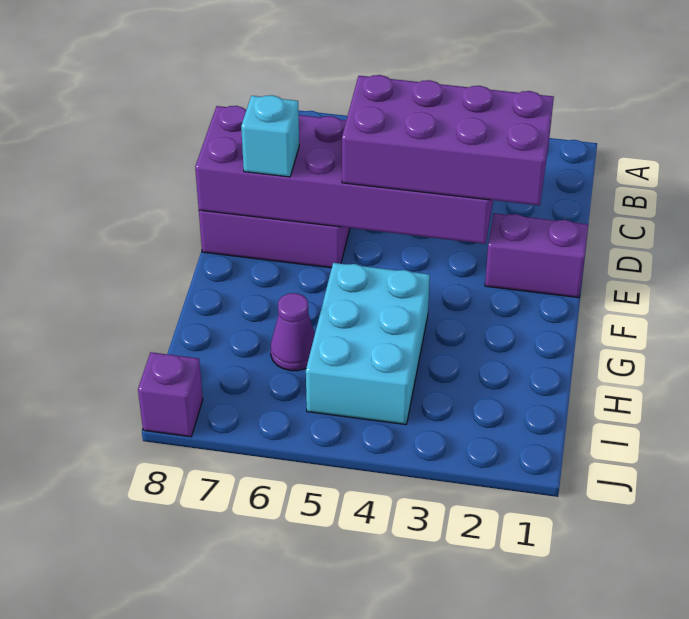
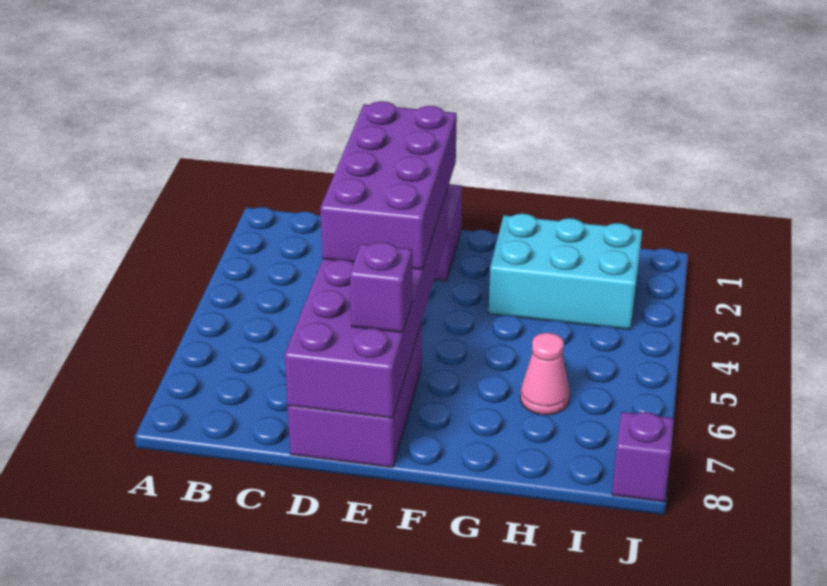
cyan 1x1 brick [241,95,299,177] -> purple 1x1 brick [350,242,412,333]
cyan 2x3 brick [306,263,430,425] -> cyan 2x3 brick moved to [489,214,642,330]
purple 1x1 cone [271,293,315,371] -> pink 1x1 cone [520,333,570,415]

